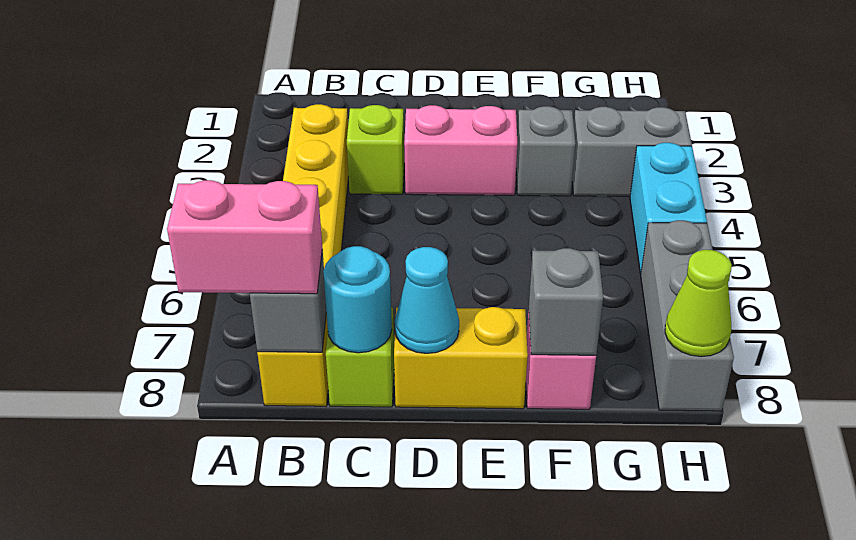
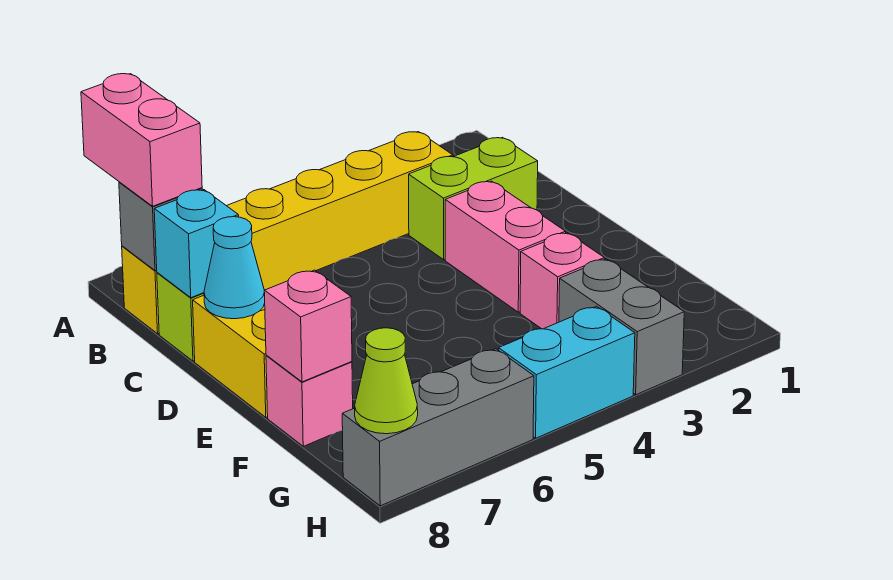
lime 1x1 brick [347,105,404,194] -> lime 1x2 brick [409,137,538,260]
cyan 1x1 round brick [323,246,392,353] -> cyan 1x1 brick [154,190,239,298]
grey 1x1 brick [516,106,576,196] -> pink 1x1 brick [520,233,604,329]
grey 1x1 brick [529,248,603,355] -> pink 1x1 brick [264,270,352,382]

